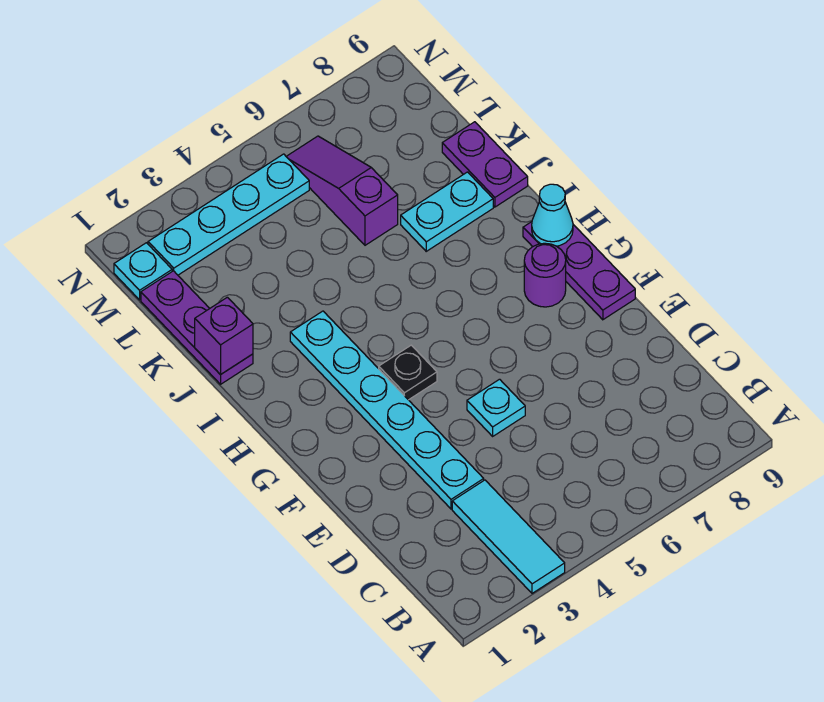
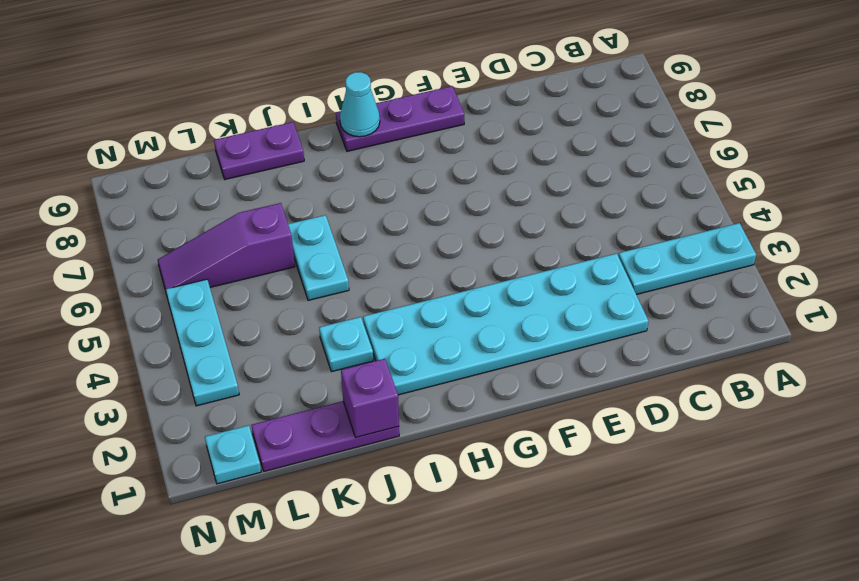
cyan 1x3 tile [452,480,565,593] -> cyan 1x3 plate [618,223,756,295]
cyan 1x6 plate [290,311,484,509] -> cyan 2x6 plate [363,253,648,395]
cyan 1x1 plate [467,379,525,436] -> cyan 1x1 plate moved to [319,317,373,372]
black 1x1 plate [379,345,437,400] -> none
purple 1x1 round brick [524,243,566,307] -> none
cyan 1x2 plate [401,172,493,251] -> cyan 1x2 plate moved to [288,215,349,300]
cyan 1x4 plate [148,154,309,275] -> cyan 1x3 plate [166,279,239,406]

